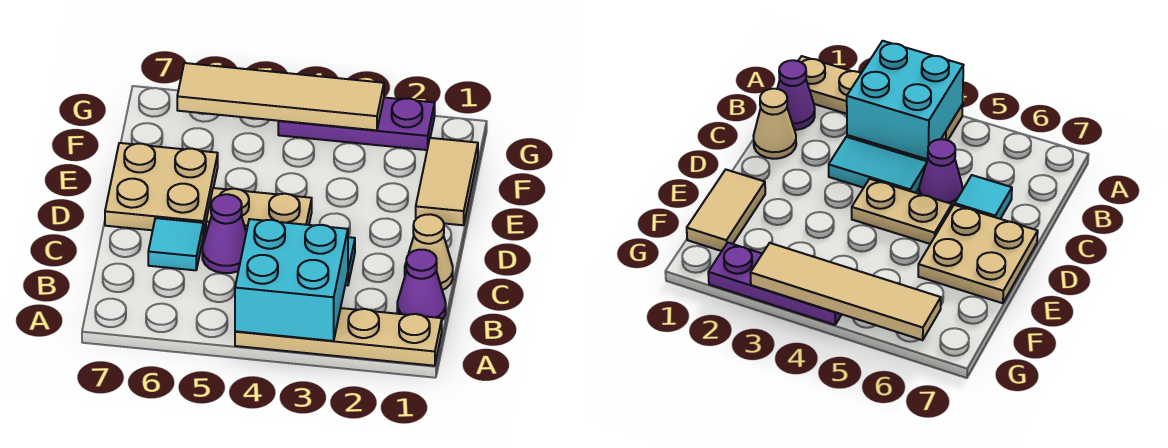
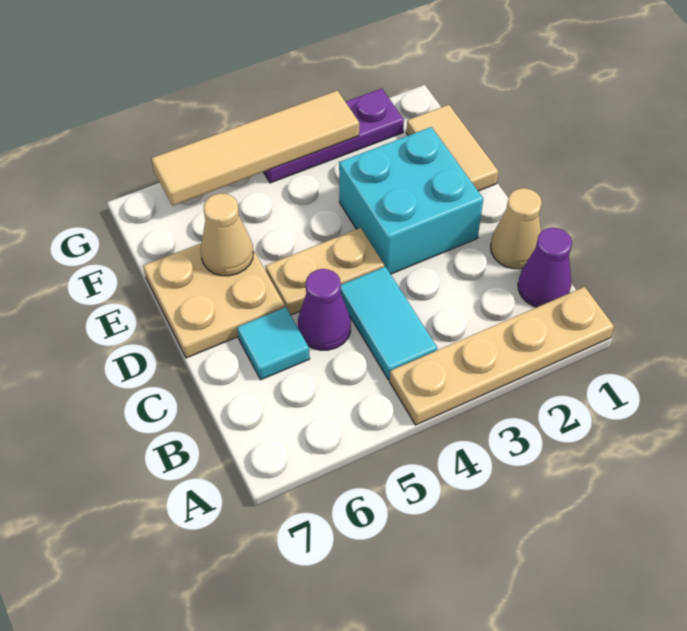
cyan 2x2 brick [235,219,348,341] -> cyan 2x2 brick moved to [339,127,483,274]
cyan 1x2 tile [829,137,927,193] -> cyan 1x2 tile turned to [341,267,437,380]
none -> tan 1x1 cone [201,193,253,276]

